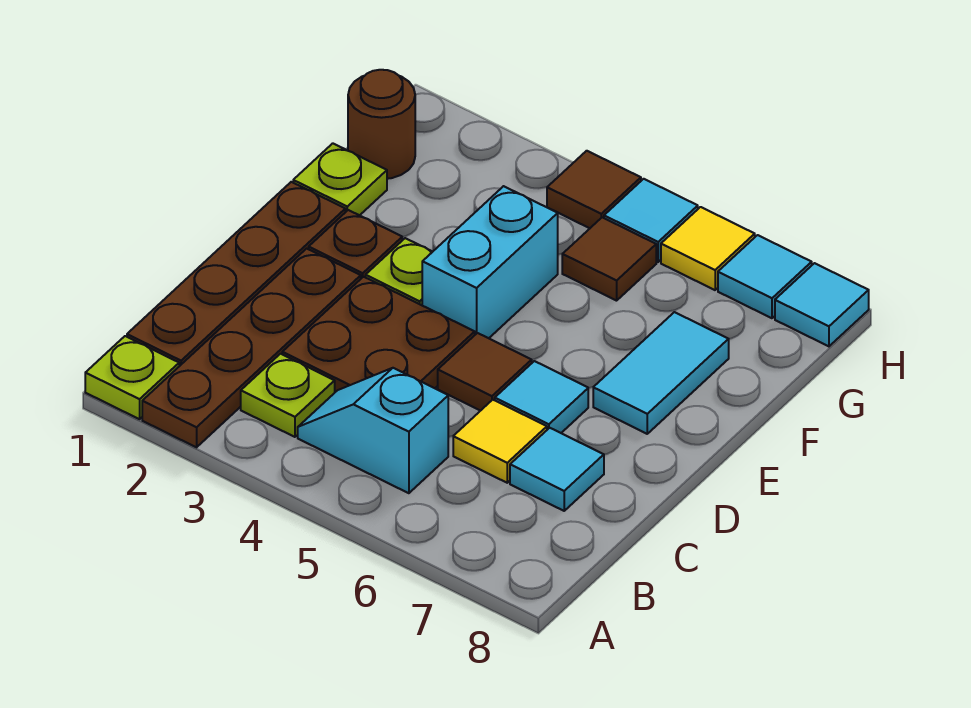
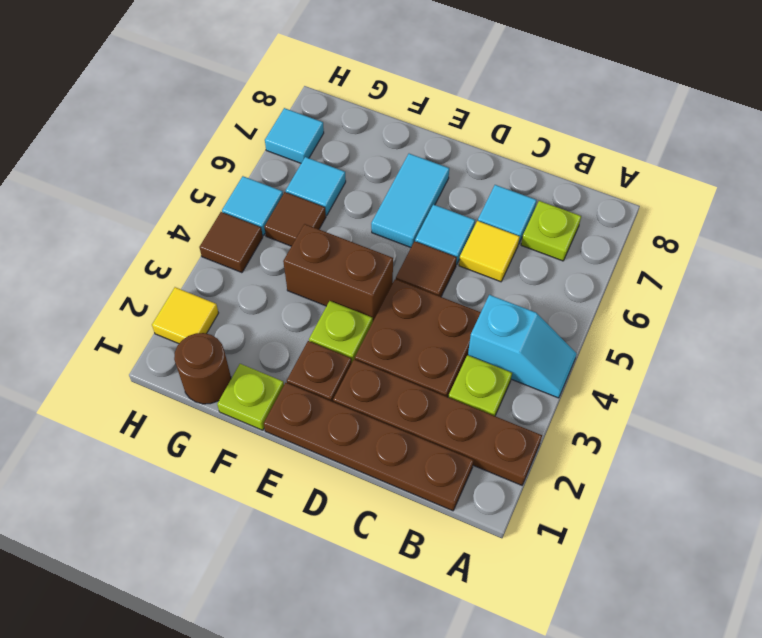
lime 1x1 plate [85,336,179,419] -> lime 1x1 plate moved to [521,201,581,261]
cyan 1x2 slope [298,368,448,493] -> cyan 1x2 slope turned to [468,295,577,398]
cyan 1x2 brick [422,186,558,338] -> brown 1x2 brick [283,224,393,321]
cyan 1x2 tile [593,312,729,434] -> cyan 1x2 tile turned to [371,154,449,247]
yellow 1x1 tile [661,207,755,290] -> yellow 1x1 tile moved to [152,287,218,344]
cyan 1x1 tile [775,263,869,346] -> cyan 1x1 tile moved to [286,157,346,215]

